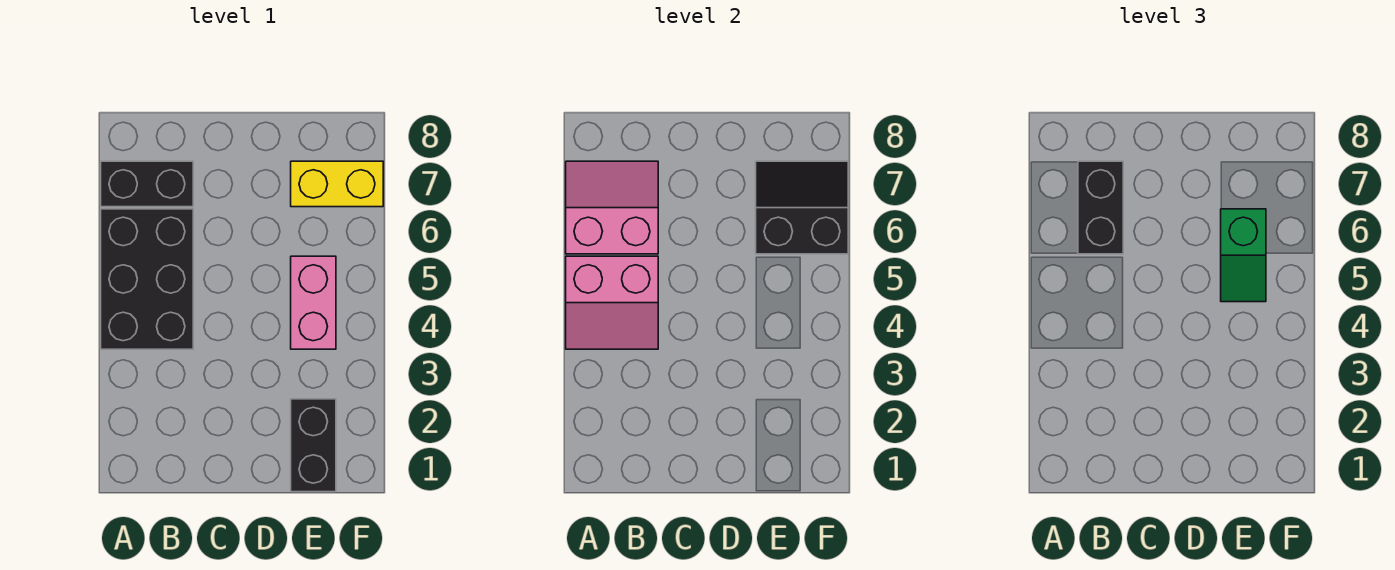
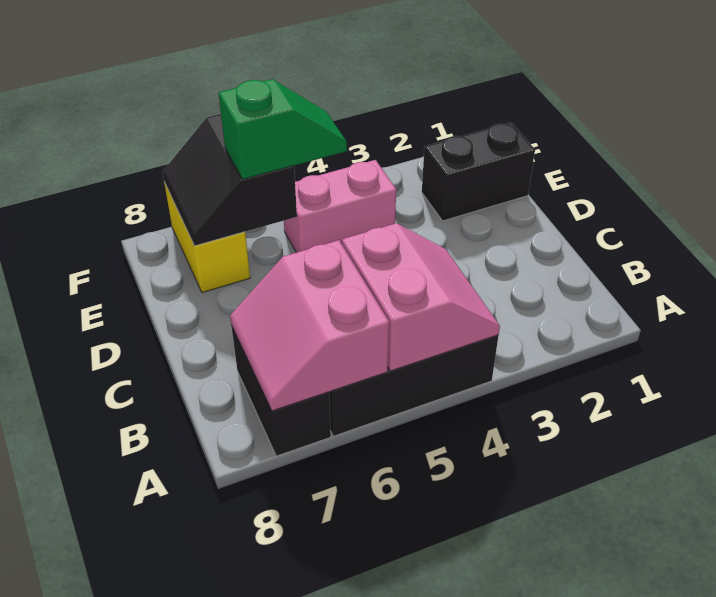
black 1x2 brick [1078,161,1123,254] -> none

